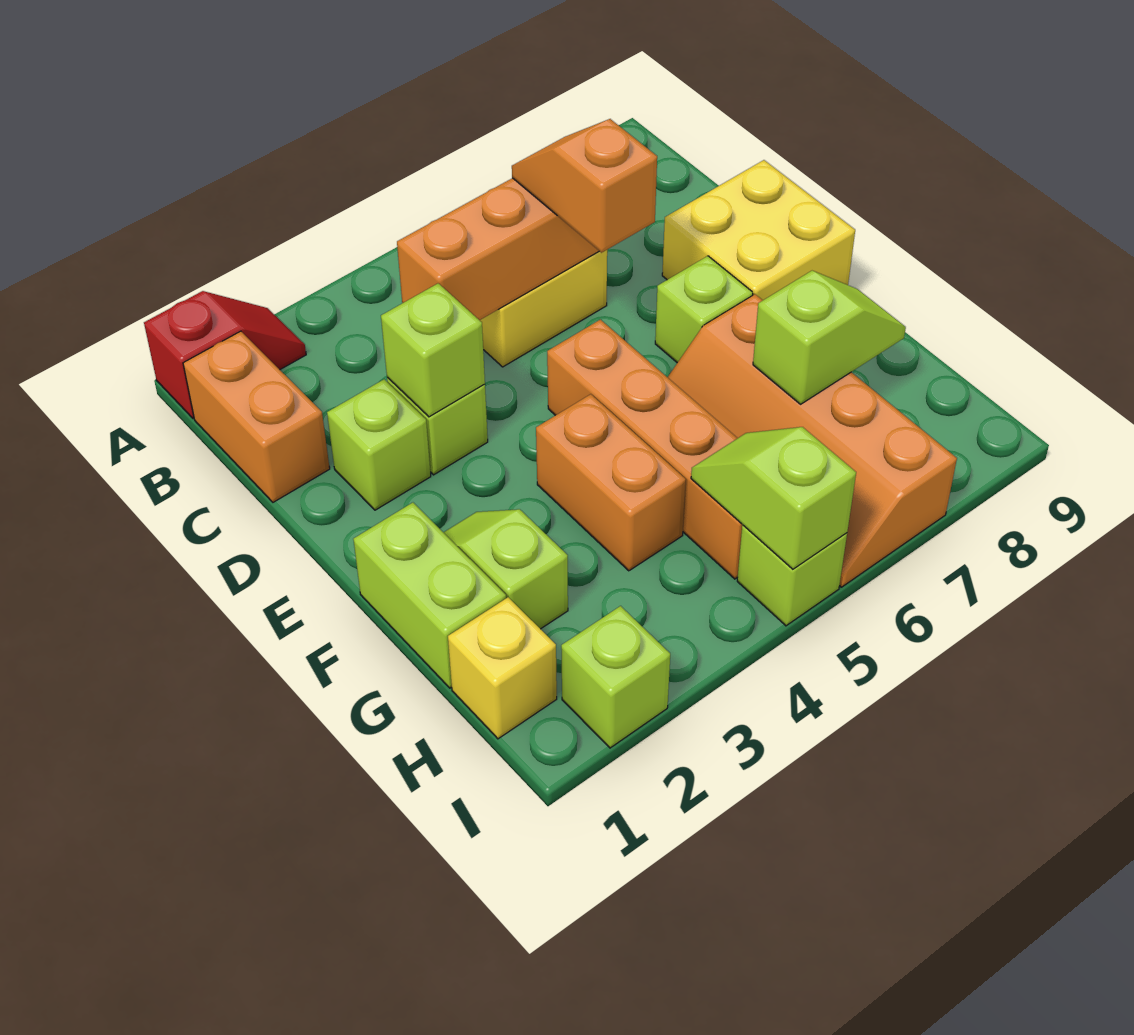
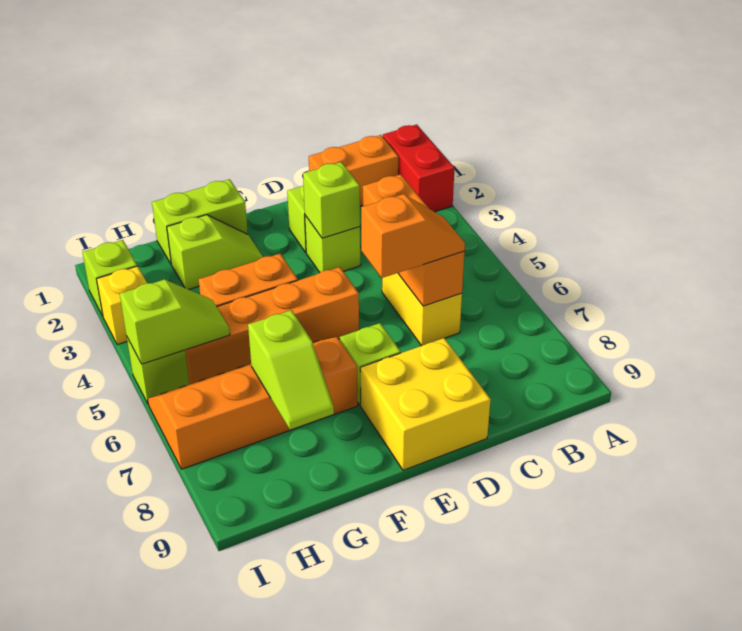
red 1x2 slope [144,291,306,418] -> red 1x2 brick [383,125,455,212]
yellow 1x1 brick [448,597,557,739] -> yellow 1x1 brick moved to [97,266,147,345]

